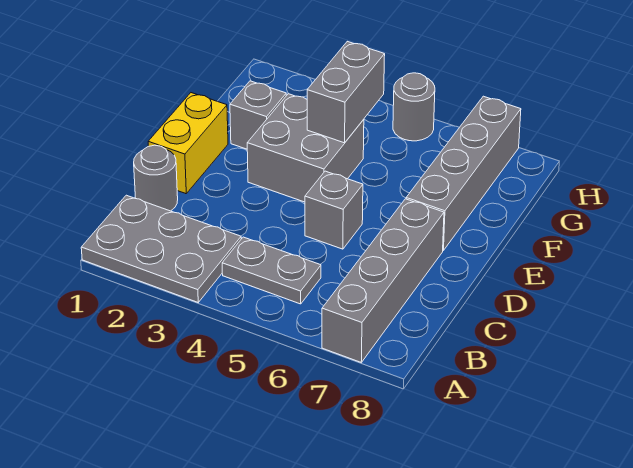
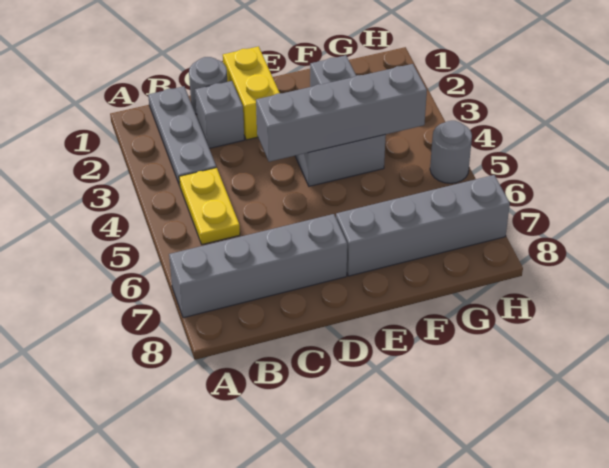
grey 2x3 plate [81,195,241,302] -> grey 1x3 plate [148,86,216,186]
grey 1x2 plate [222,237,321,304] -> yellow 1x2 plate [179,168,240,244]
yellow 1x2 brick [148,93,228,194] -> yellow 1x2 brick turned to [223,46,280,140]
grey 1x1 brick [305,171,363,249] -> grey 1x1 brick moved to [195,81,244,148]
grey 1x2 brick [307,41,385,143] -> grey 1x4 brick [256,64,427,162]

